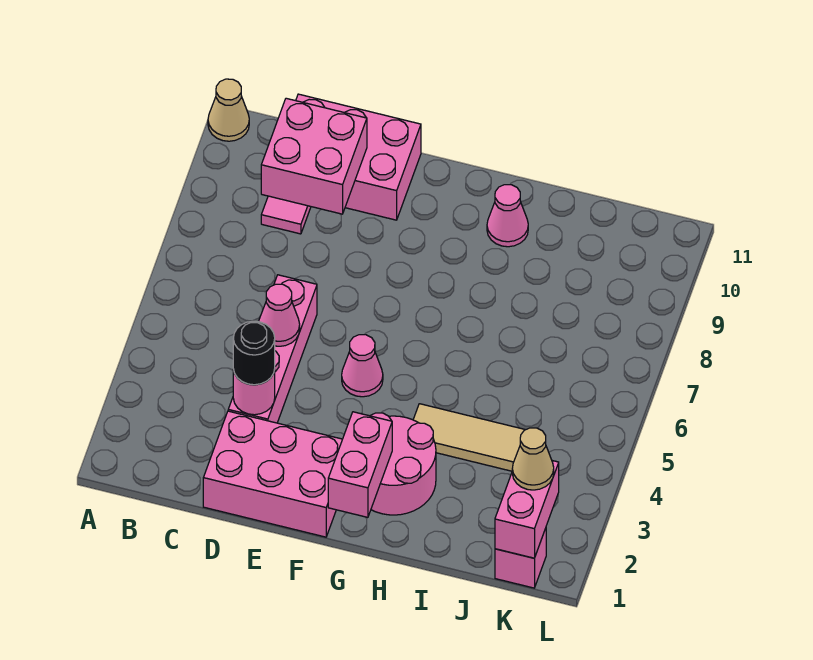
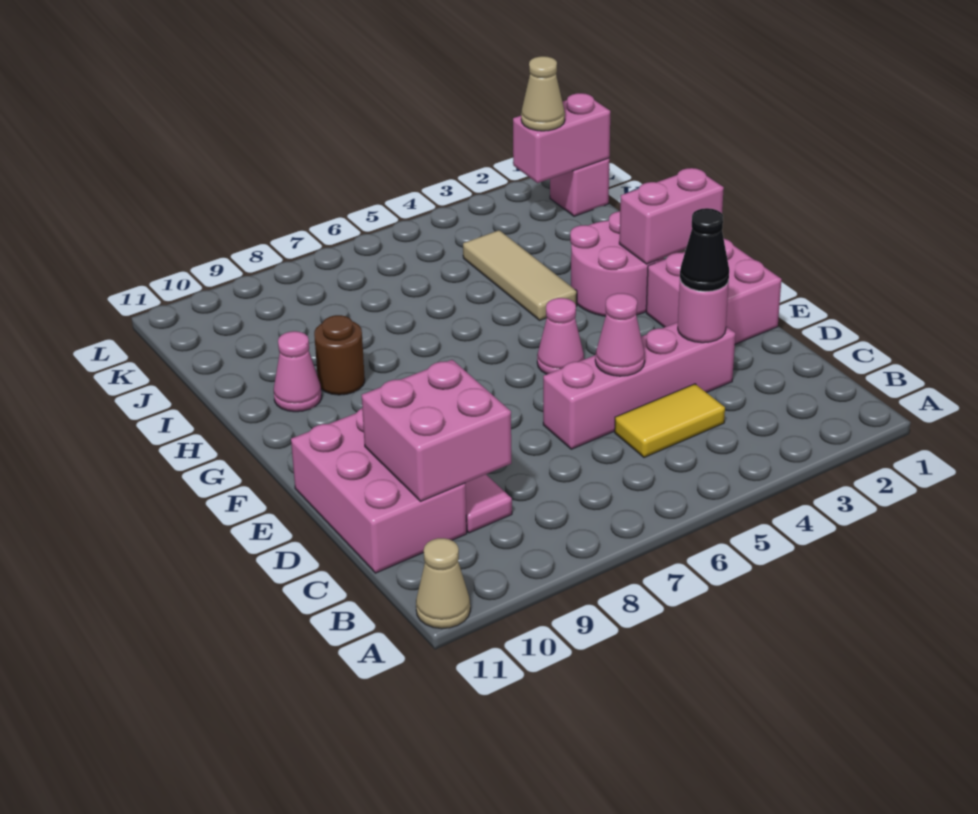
none -> yellow 1x2 tile [615,384,725,458]
pink 2x3 brick [203,411,342,537] -> pink 2x2 brick [646,239,782,344]
black 1x1 round brick [233,321,275,385] -> black 1x1 cone [680,208,729,292]
none -> brown 1x1 round brick [314,315,365,395]

